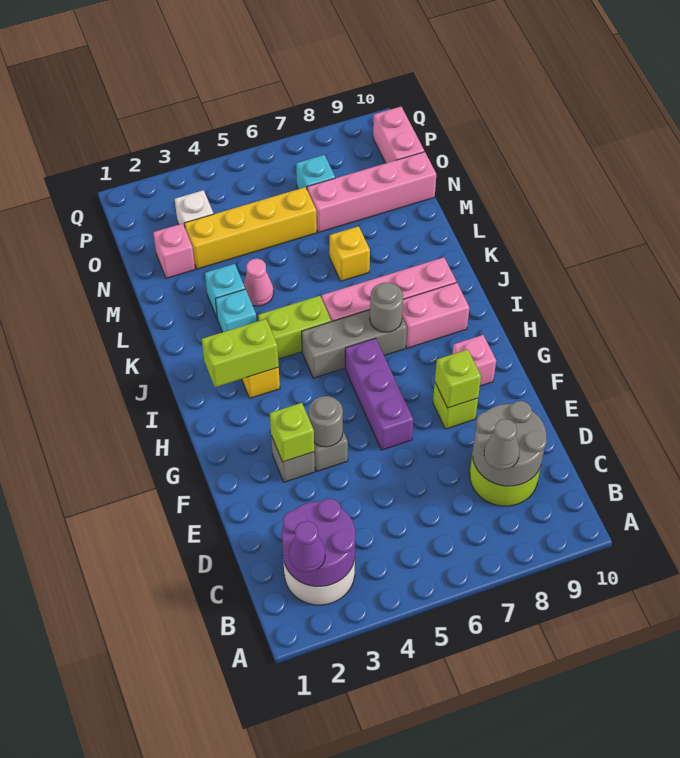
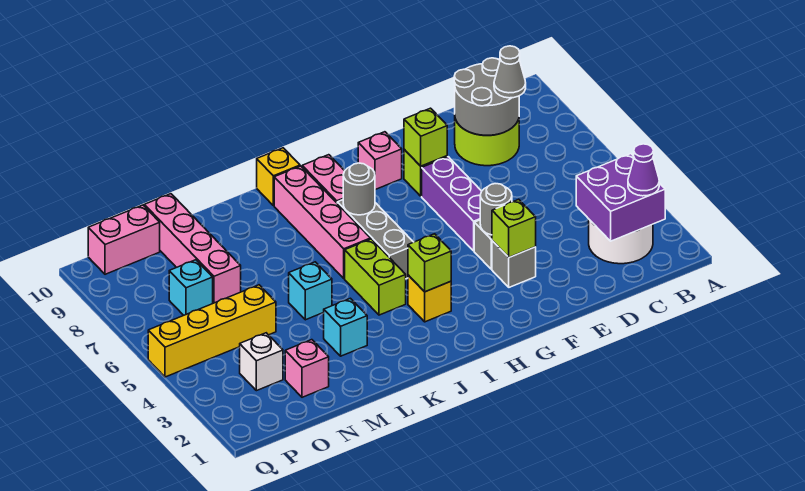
purple 2x2 round brick [282,499,355,587] -> purple 2x2 brick [576,154,665,241]
purple 1x3 brick [345,338,413,450] -> purple 1x3 brick turned to [422,157,482,251]
lime 1x2 brick [202,319,279,387] -> lime 1x1 brick [408,234,451,292]
cyan 1x1 brick [215,289,257,332] -> cyan 1x1 brick moved to [289,262,332,320]
pink 1x1 cone [244,259,274,306] -> none
yellow 1x1 brick [330,226,370,281] -> yellow 1x1 brick moved to [257,148,300,206]
yellow 1x4 brick [184,187,317,269] -> yellow 1x4 brick turned to [148,285,276,377]

